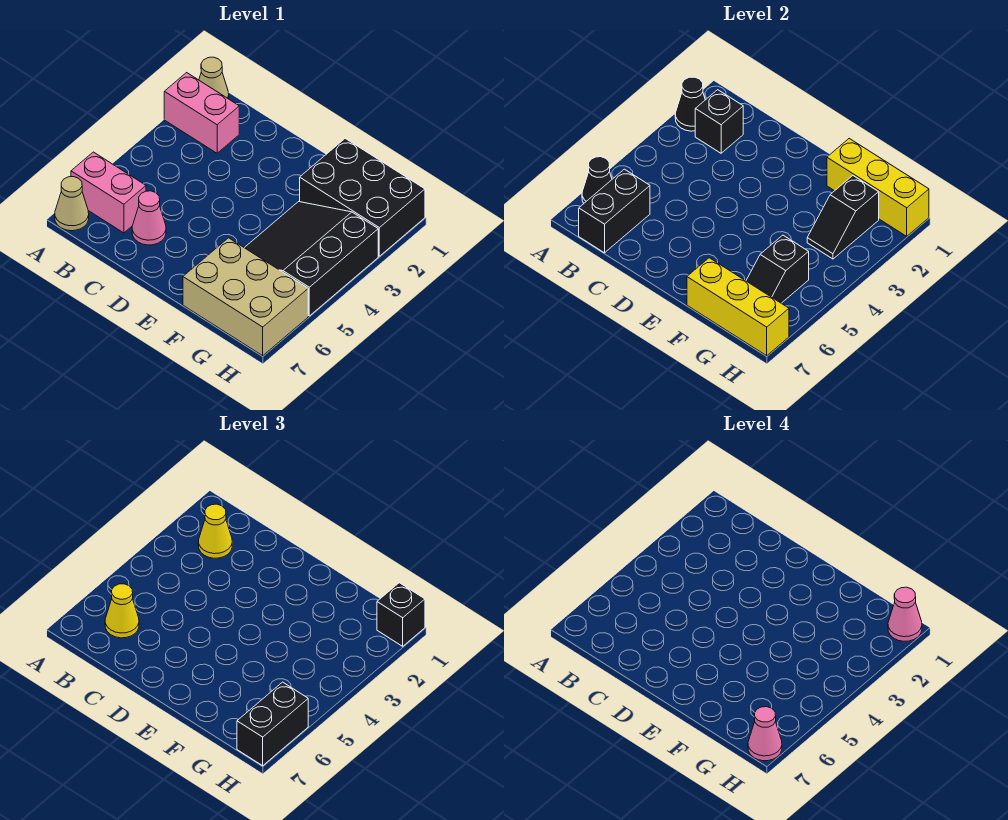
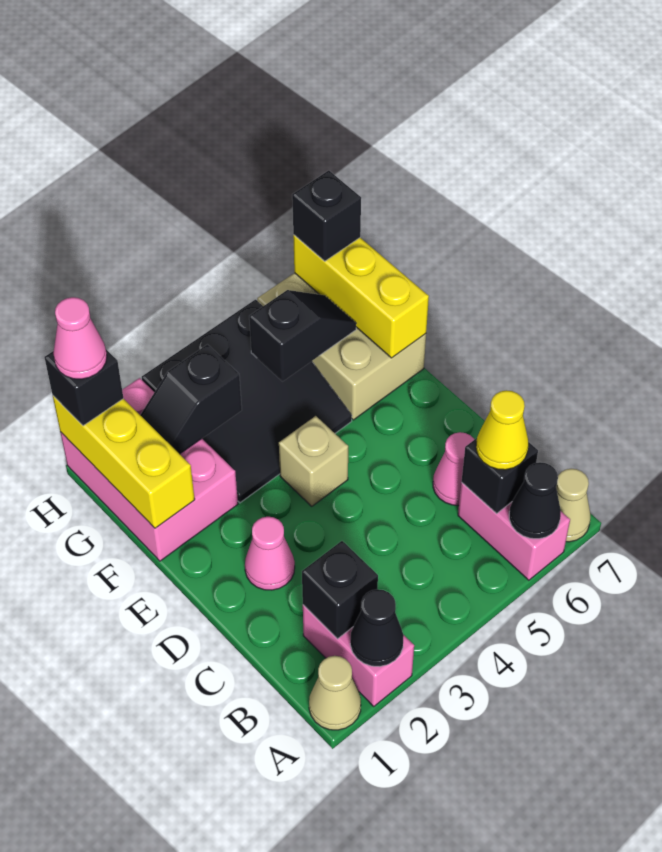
yellow 1x1 cone [198,504,232,558] -> none
black 1x2 brick [579,169,650,253] -> black 1x1 brick [462,438,538,514]
none -> tan 1x1 brick [279,416,348,506]
black 2x3 brick [300,139,425,256] -> pink 2x3 brick [60,378,238,561]
black 1x2 slope [807,176,879,259] -> black 1x2 slope turned to [140,345,242,454]
black 1x2 brick [237,682,308,766] -> black 1x1 brick [292,171,361,261]
pink 1x1 cone [748,707,782,761] -> pink 1x1 cone moved to [245,517,295,590]

